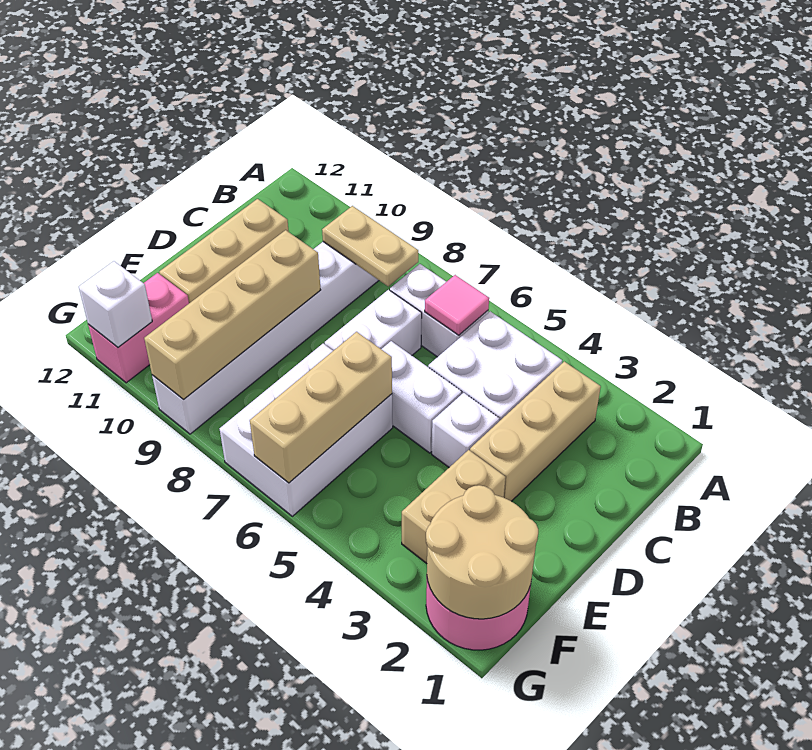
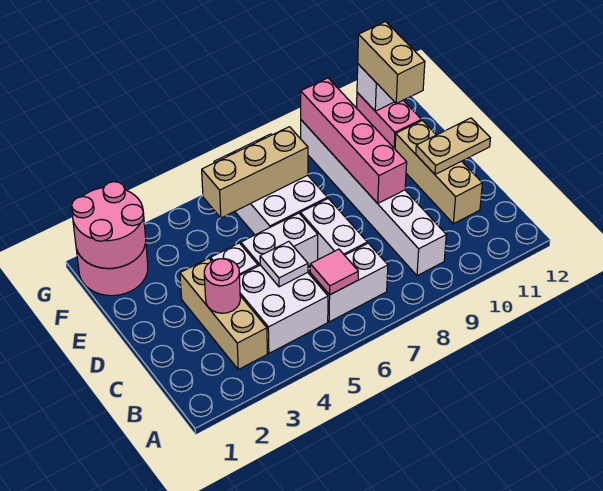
tan 1x2 plate [322,206,418,286] -> tan 1x2 plate moved to [416,118,490,174]
none -> pink 1x1 round brick [204,259,240,313]
none -> white 1x1 plate [260,241,308,287]
tan 1x4 brick [144,230,320,399] -> pink 1x4 brick [301,78,407,203]
tan 1x2 brick [402,450,506,564] -> tan 1x2 brick moved to [358,22,425,103]
tan 1x3 brick [250,332,392,483] -> tan 1x3 brick turned to [202,127,308,218]
tan 2x2 round brick [426,485,538,619] -> pink 2x2 round brick [72,182,146,268]

